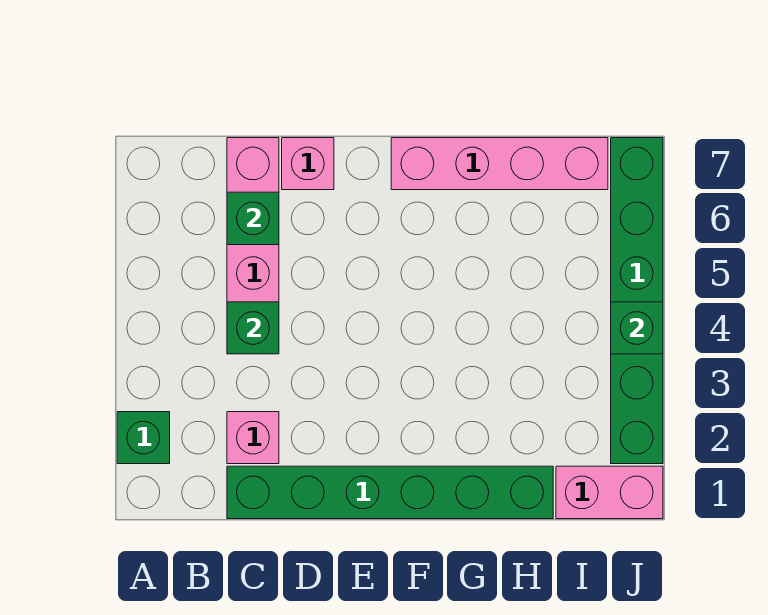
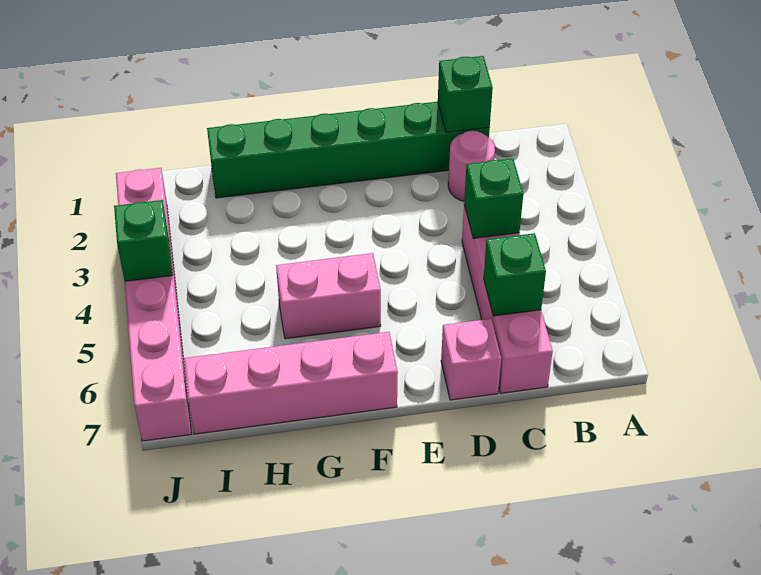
green 1x1 brick [117,412,170,464] -> green 1x1 brick moved to [438,56,493,132]
pink 1x1 brick [227,412,279,464] -> pink 1x1 round brick [448,131,495,201]
pink 1x2 brick [556,466,663,519] -> pink 1x2 brick moved to [276,253,381,339]
green 1x6 brick [611,138,663,464] -> pink 1x6 brick [116,168,191,441]

